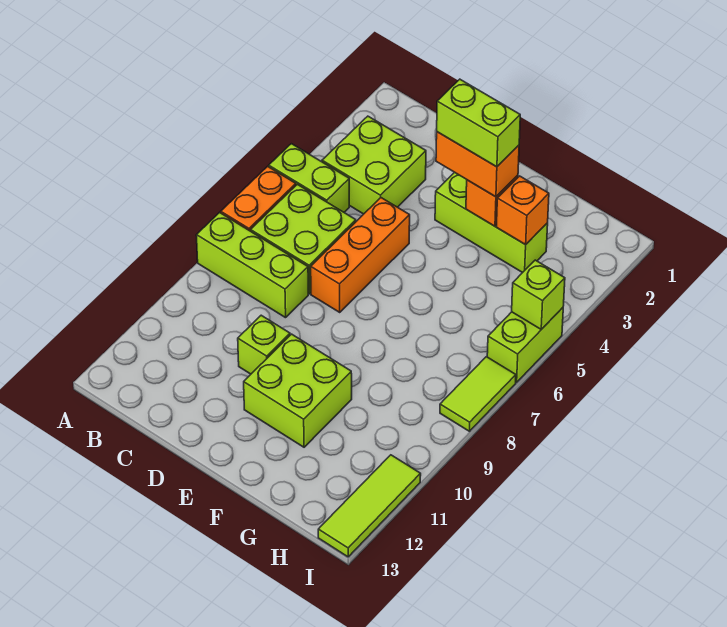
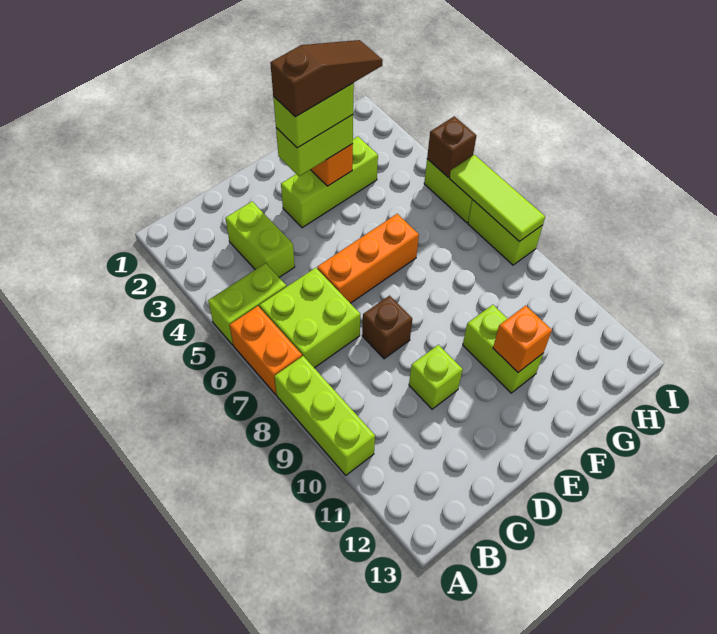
lime 1x3 brick [196,213,308,318] -> lime 1x3 brick turned to [274,356,375,475]
lime 2x2 brick [322,116,426,214] -> lime 1x2 brick [225,202,295,277]
orange 1x3 brick [311,198,410,312] -> orange 1x3 brick turned to [317,214,419,303]
none -> brown 1x1 brick [362,296,412,359]
orange 1x2 brick [436,132,519,197] -> lime 1x2 brick [276,115,353,176]
none -> brown 1x3 slope [270,40,383,117]
lime 2x2 brick [244,334,352,447] -> lime 1x2 brick [463,305,543,393]
orange 1x1 brick [496,176,549,245] -> orange 1x1 brick moved to [493,305,552,372]
lime 1x1 brick [512,260,565,329] -> brown 1x1 brick [427,116,476,177]
lime 1x2 tile [440,357,516,431] -> lime 1x2 brick [468,200,543,265]
lime 1x3 tile [318,455,421,557] -> lime 1x3 tile moved to [450,155,545,241]

